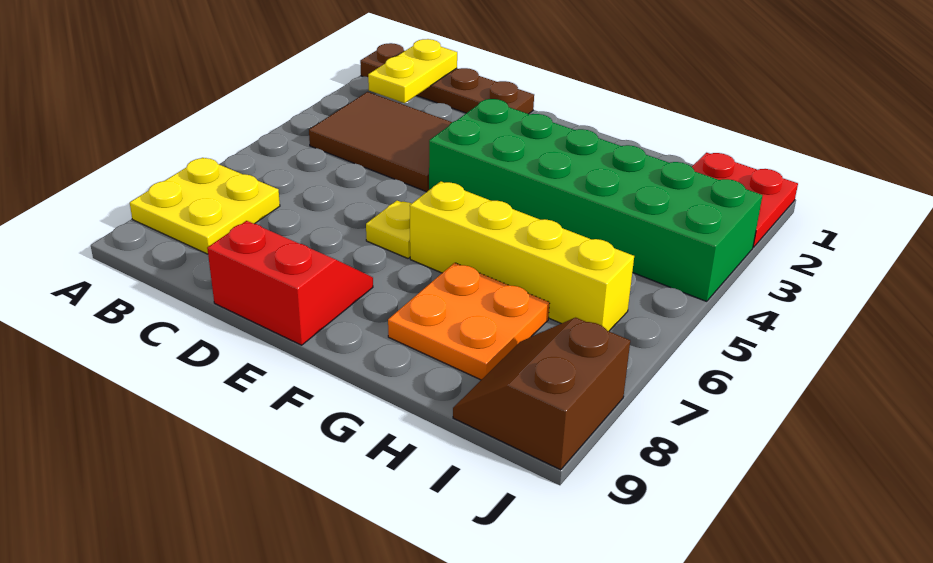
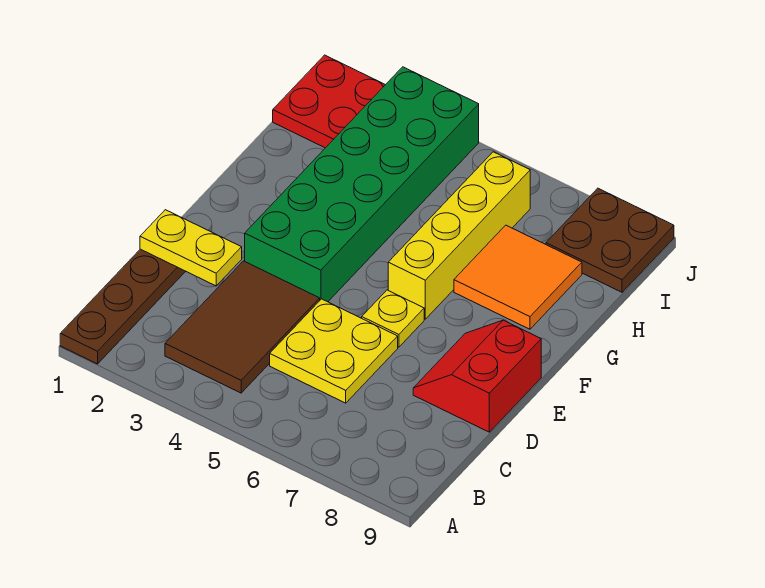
yellow 2x2 plate [130,158,280,254] -> yellow 2x2 plate moved to [270,299,398,403]
yellow 1x2 plate [368,39,457,103] -> yellow 1x2 plate moved to [140,210,242,286]
orange 2x2 plate [388,263,550,380] -> orange 2x2 tile [454,225,582,329]
brown 2x2 slope [453,318,630,470] -> brown 2x2 plate [546,188,674,292]

